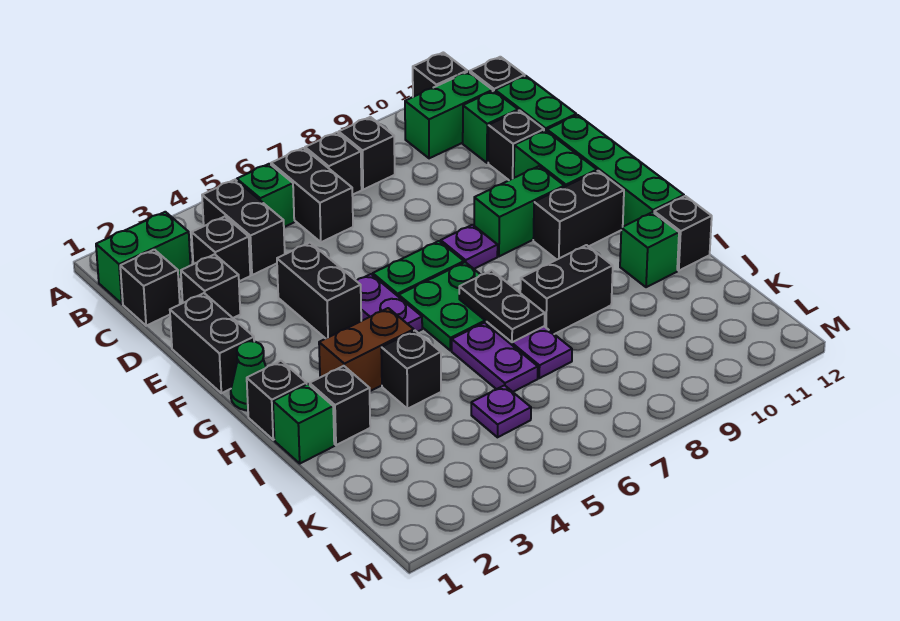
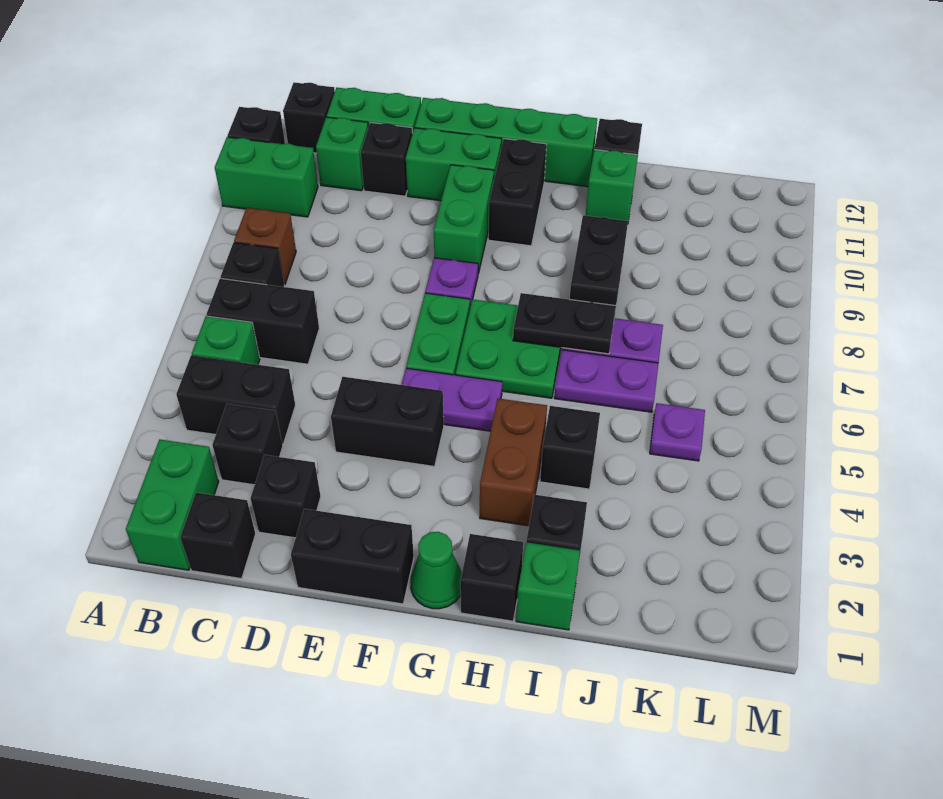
black 1x1 brick [339,117,395,189] -> brown 1x1 brick [234,208,296,284]
green 1x2 brick [405,72,493,158] -> green 1x2 brick turned to [215,137,318,217]

